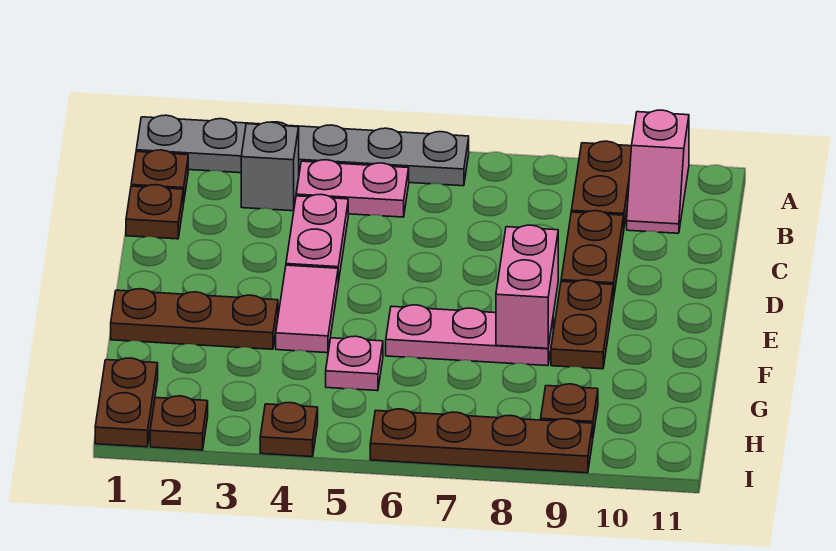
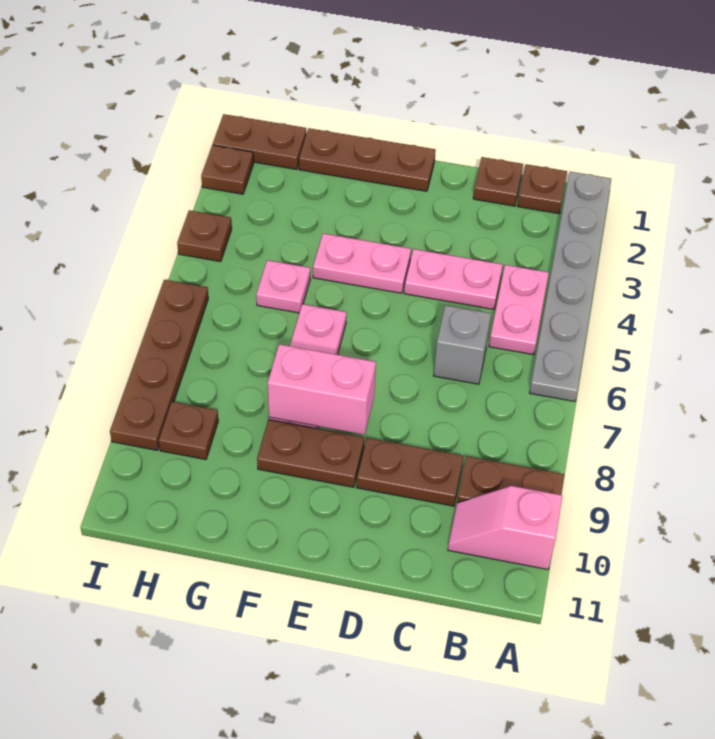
grey 1x1 brick [241,122,299,211] -> grey 1x1 brick moved to [434,305,491,384]
pink 1x2 tile [276,265,338,353] -> pink 1x2 plate [313,233,411,293]
brown 1x3 plate [111,289,278,349] -> brown 1x3 plate turned to [299,128,436,191]

